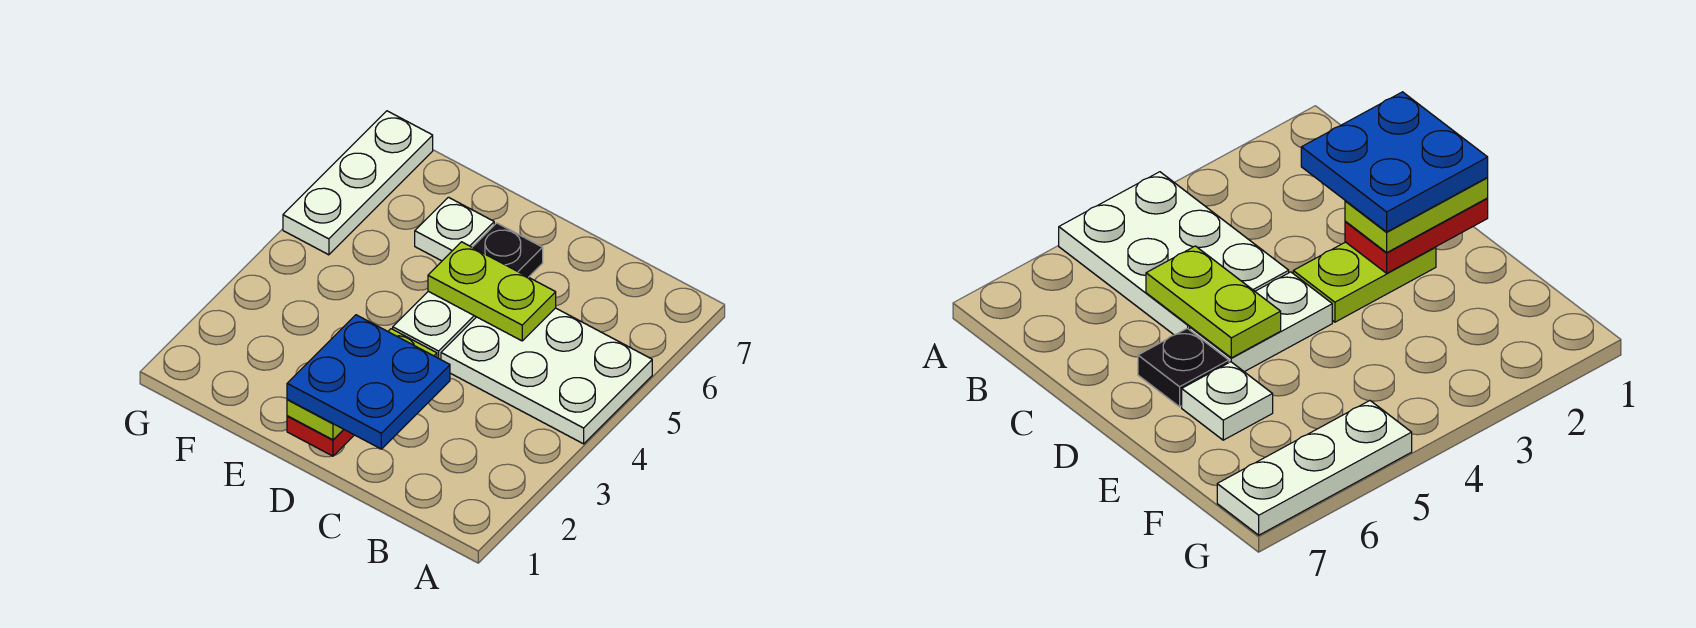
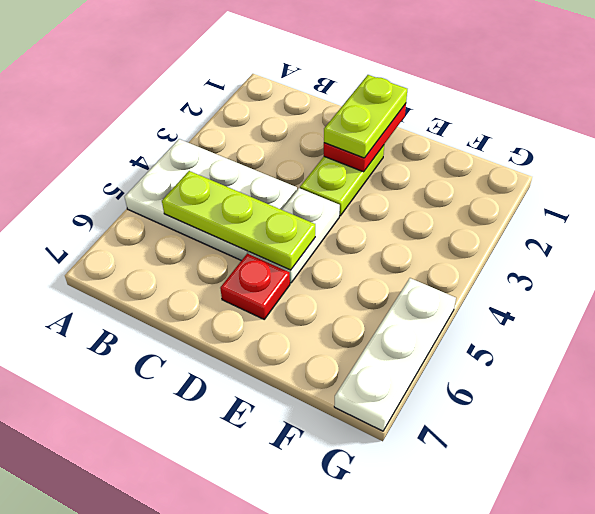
blue 2x2 plate [287,315,450,449] -> none
lime 1x2 plate [428,242,556,341] -> lime 1x3 plate [162,171,315,270]
black 1x1 plate [472,223,543,277] -> red 1x1 plate [220,254,290,319]
white 1x1 plate [415,197,494,261] -> none

